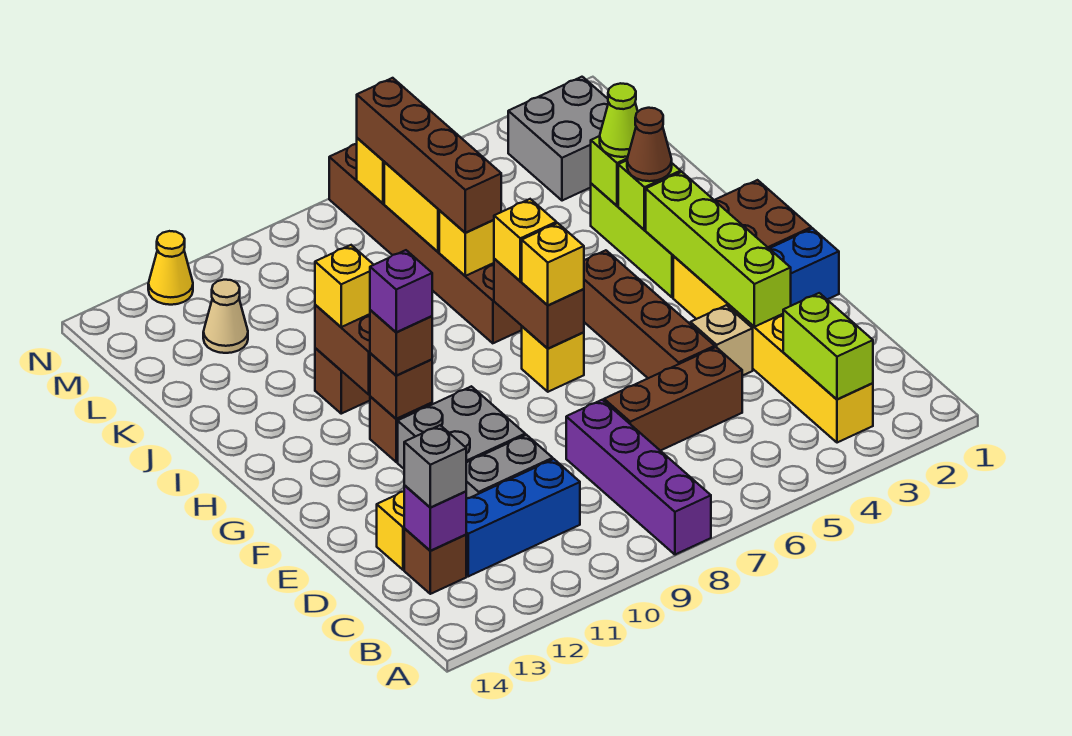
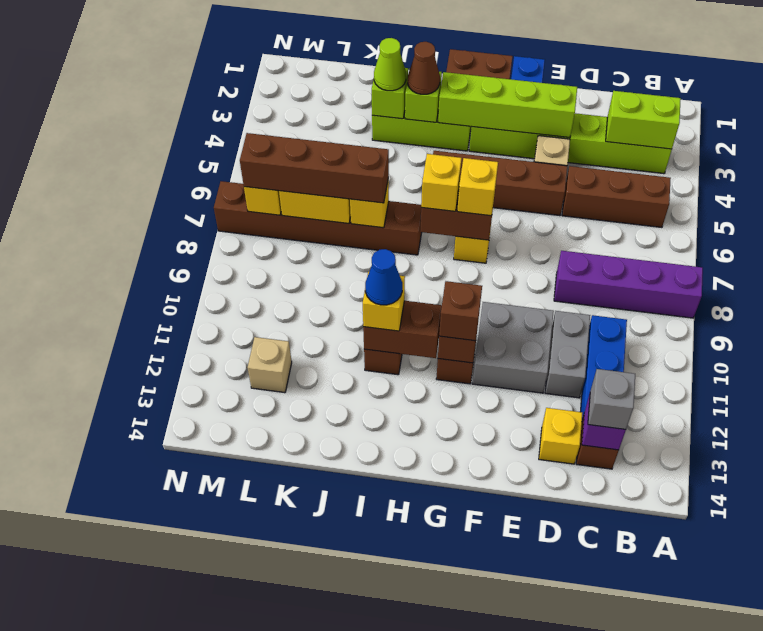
yellow 1x6 brick [673,256,873,443] -> lime 1x6 brick [469,113,672,174]
brown 1x3 brick [604,347,742,451] -> brown 1x3 brick turned to [562,166,671,227]
purple 1x1 brick [370,250,432,332] -> none
none -> blue 1x1 cone [365,249,402,305]
grey 2x2 brick [508,77,609,201] -> none
tan 1x1 cone [203,280,248,353] -> tan 1x1 brick [248,337,292,393]
yellow 1x1 cone [148,231,193,305] -> none

